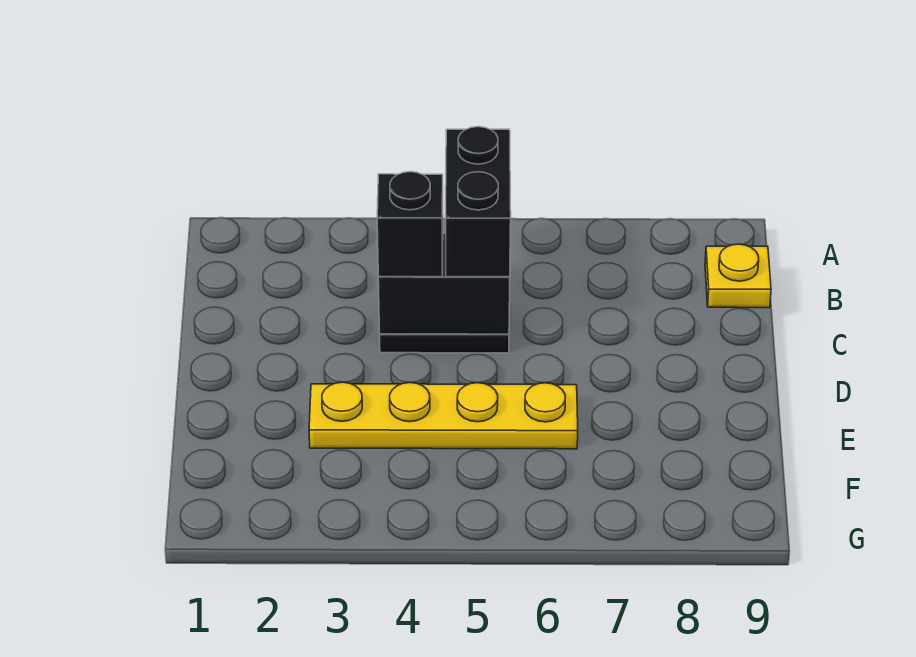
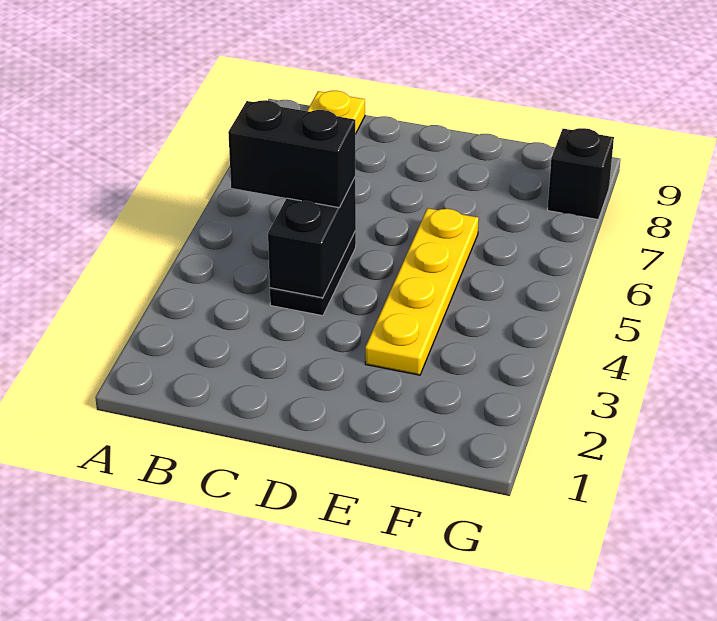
black 1x1 brick [377,172,443,277] -> black 1x1 brick moved to [547,128,614,219]

